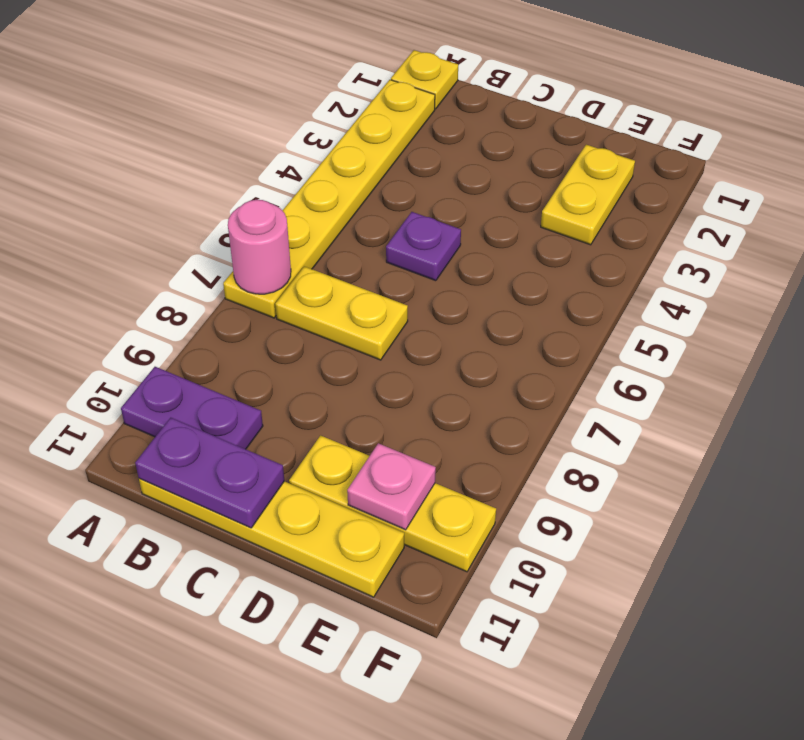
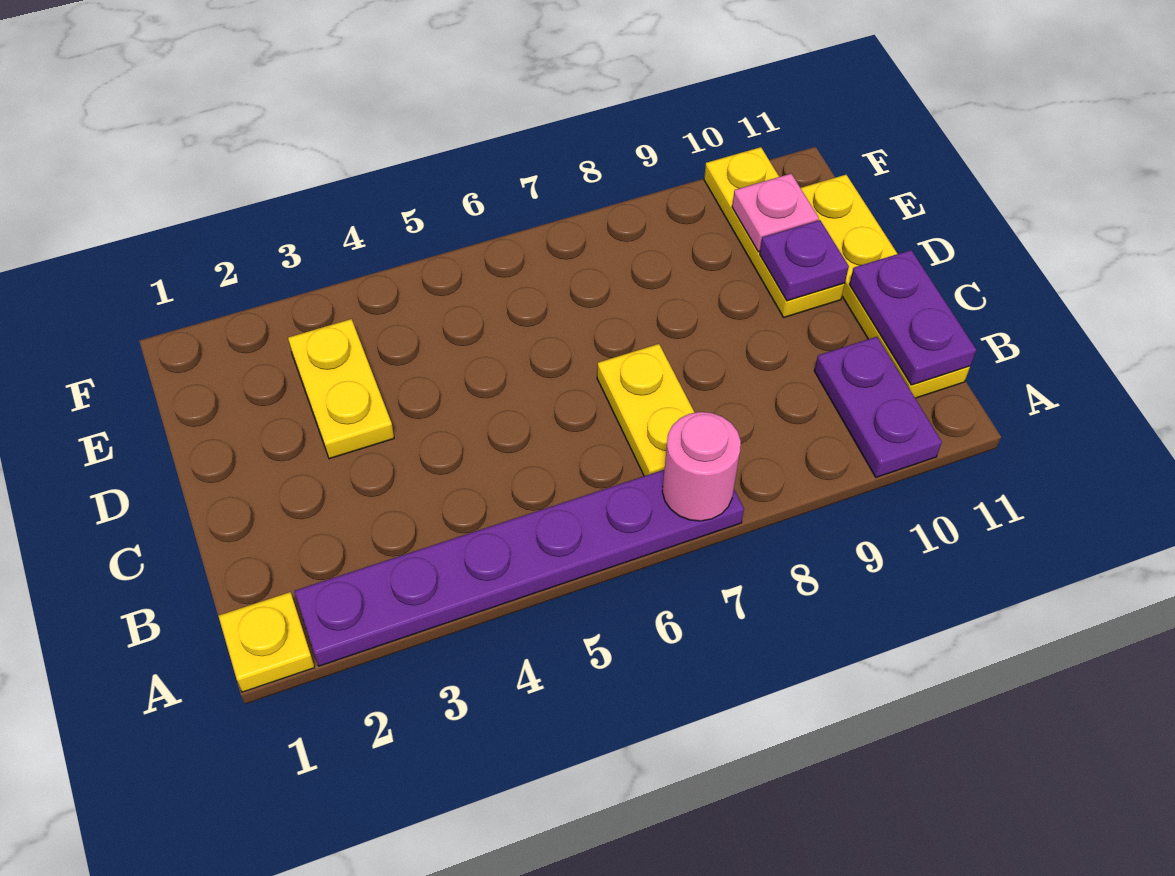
yellow 1x6 plate [223,80,435,318] -> purple 1x6 plate [294,470,744,666]
purple 1x1 plate [386,212,461,281] -> purple 1x1 plate moved to [760,220,849,301]
yellow 1x2 plate [541,145,635,245] -> yellow 1x2 plate turned to [288,319,394,459]

